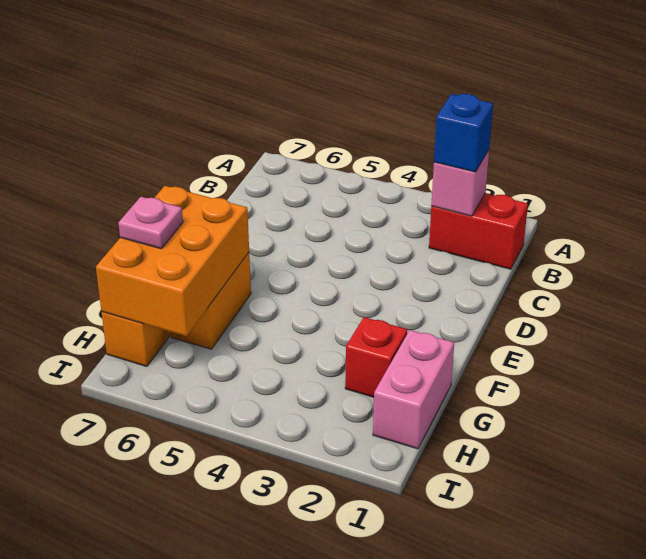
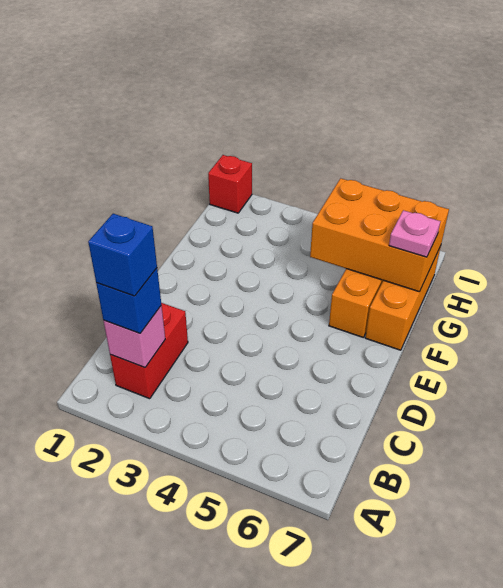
red 1x2 brick [429,193,528,269] -> red 1x2 brick turned to [110,303,188,399]
none -> blue 1x1 brick [88,214,157,296]
orange 2x3 brick [96,186,249,336] -> orange 2x3 brick turned to [310,178,449,292]
pink 1x2 brick [373,330,454,449] -> none
red 1x1 brick [345,317,407,397] -> red 1x1 brick moved to [208,155,252,213]

